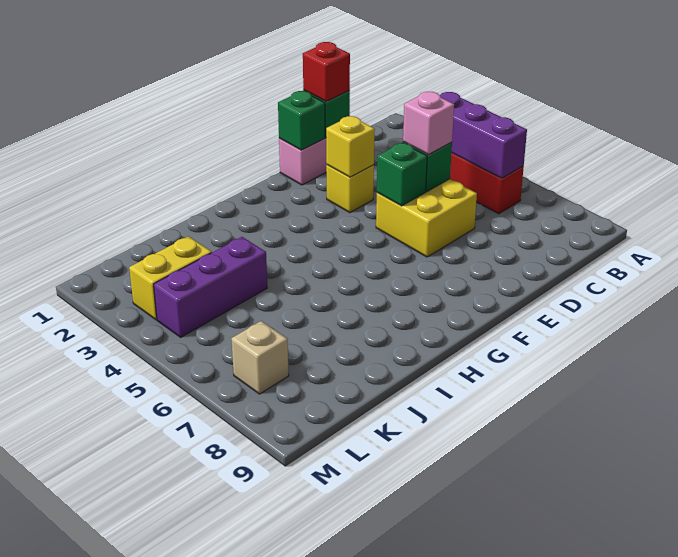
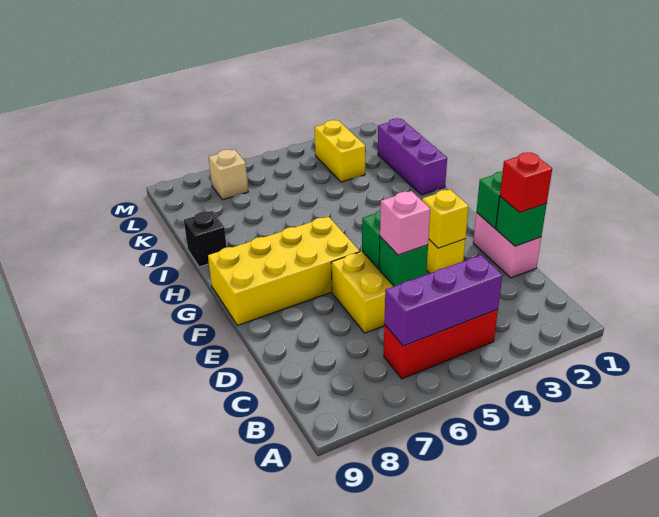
none -> yellow 2x4 brick [208,217,360,325]
none -> black 1x1 brick [184,211,227,267]
purple 1x3 brick [154,237,267,337] -> purple 1x3 brick moved to [378,118,447,195]

